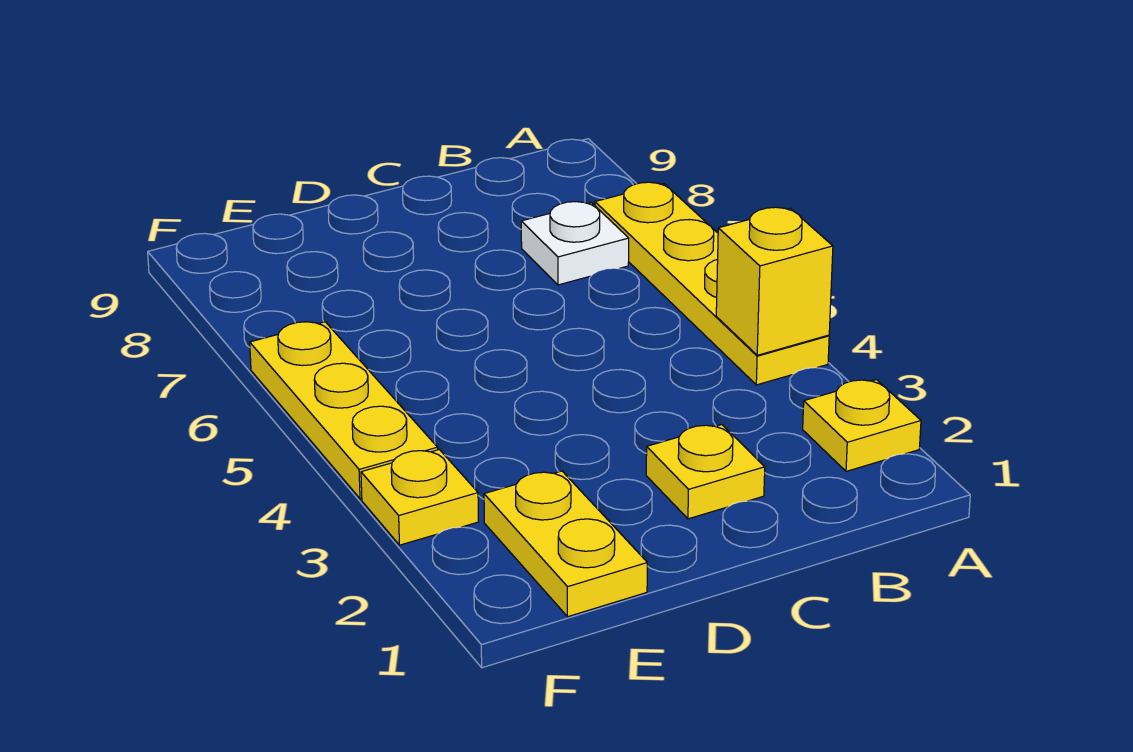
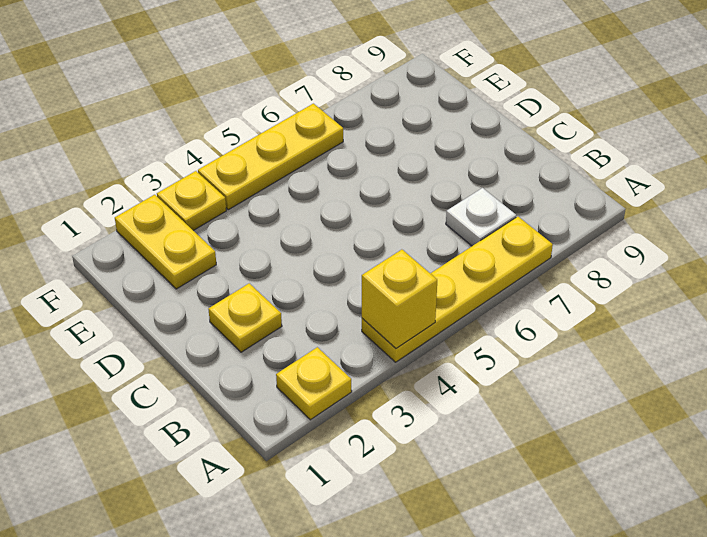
yellow 1x2 plate [484,471,647,617] -> yellow 1x2 plate turned to [115,195,216,289]

